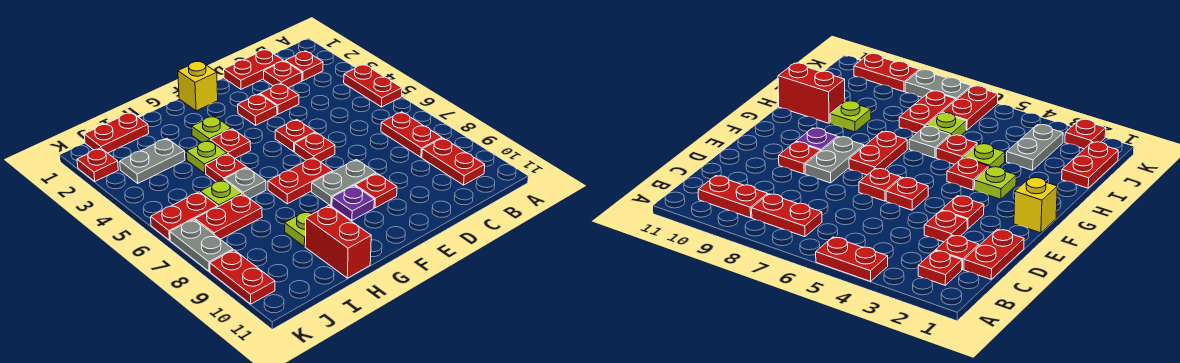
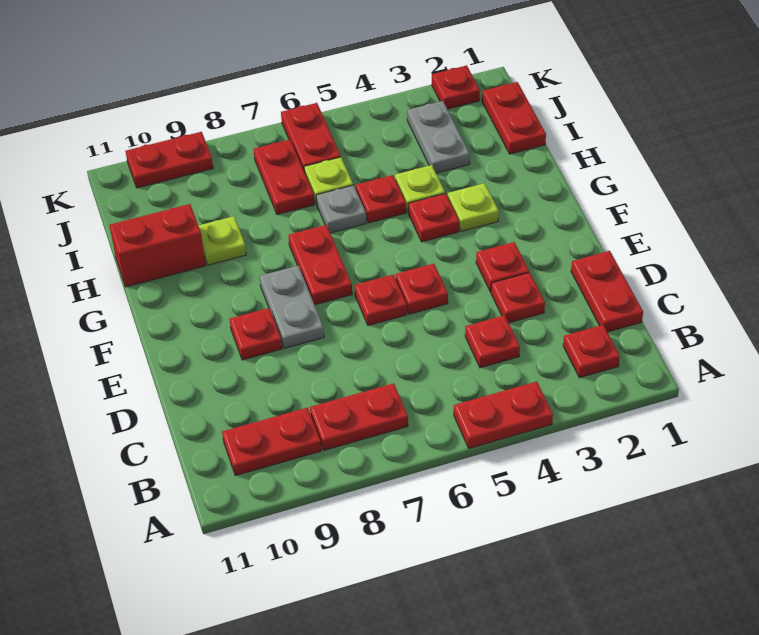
red 1x1 plate [264,61,302,88] -> red 1x1 plate moved to [465,315,520,368]
yellow 1x1 brick [178,61,218,111] -> none
purple 1x1 plate [332,185,374,220] -> none
grey 1x2 plate [170,219,233,271] -> none

